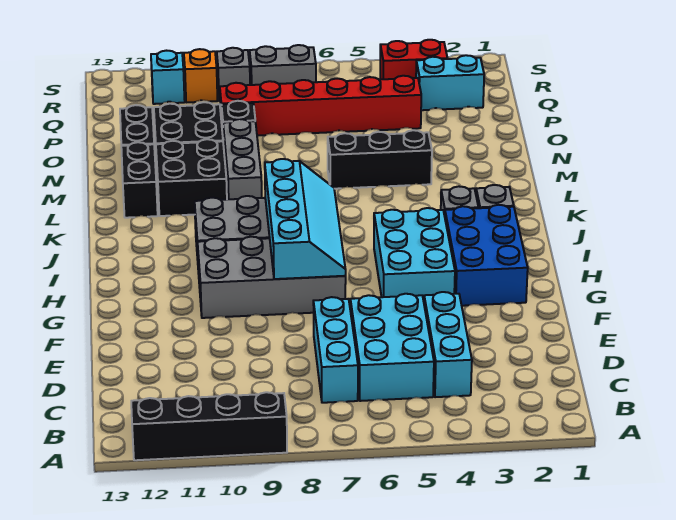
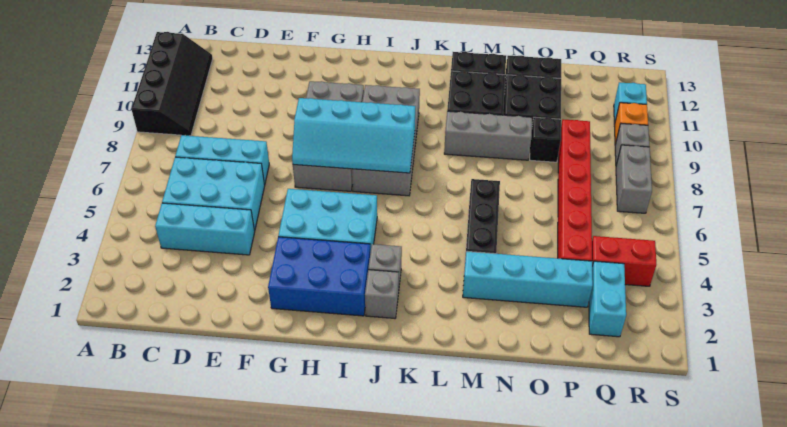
none -> cyan 1x4 brick [463,251,593,307]
red 1x2 brick [380,40,447,79] -> red 1x2 brick turned to [592,236,656,286]

